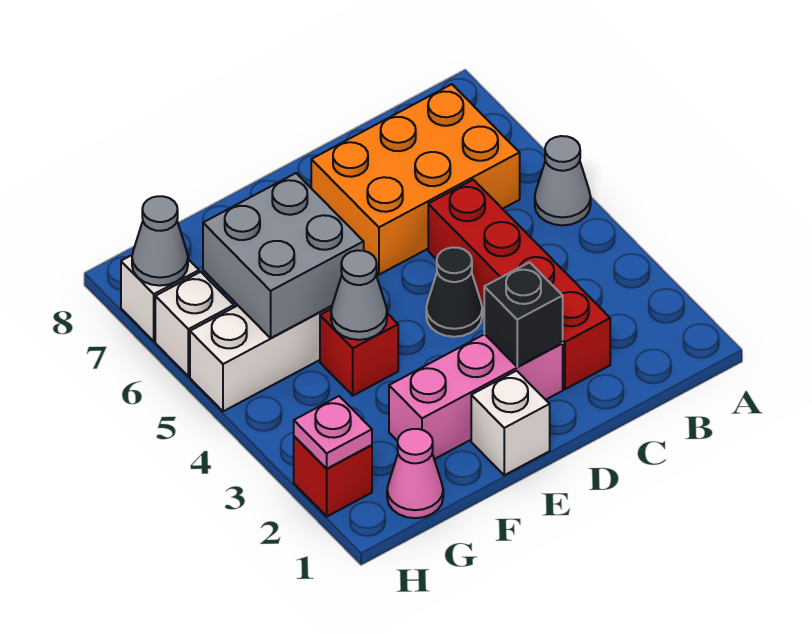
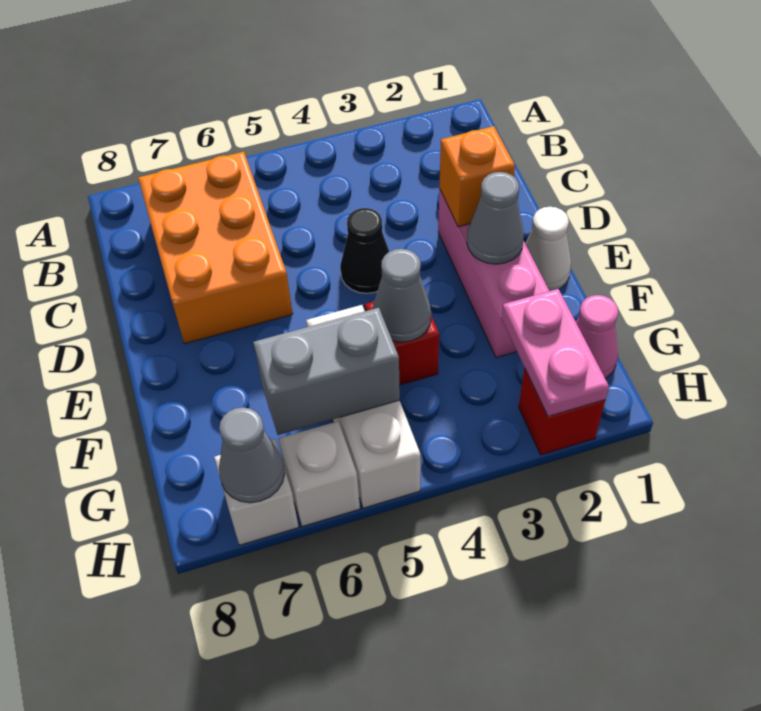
grey 1x1 cone [535,136,591,225] -> grey 1x1 cone moved to [467,172,524,264]
red 1x4 brick [428,180,610,389] -> none
black 1x1 brick [484,262,563,367] -> orange 1x1 brick [439,126,515,227]
white 1x1 brick [471,371,550,475] -> white 1x1 cone [525,207,571,291]
grey 2x2 brick [203,173,364,338] -> grey 1x2 brick [253,308,400,435]
pink 1x1 plate [294,396,372,469] -> pink 1x2 plate [501,289,609,417]

